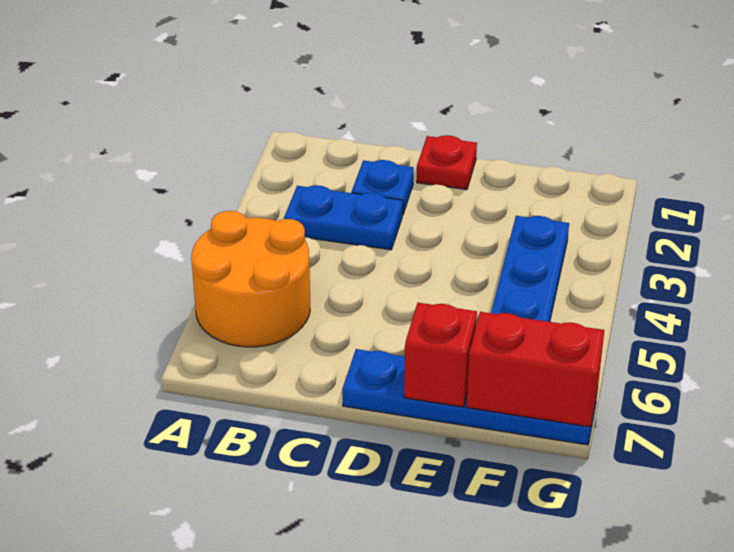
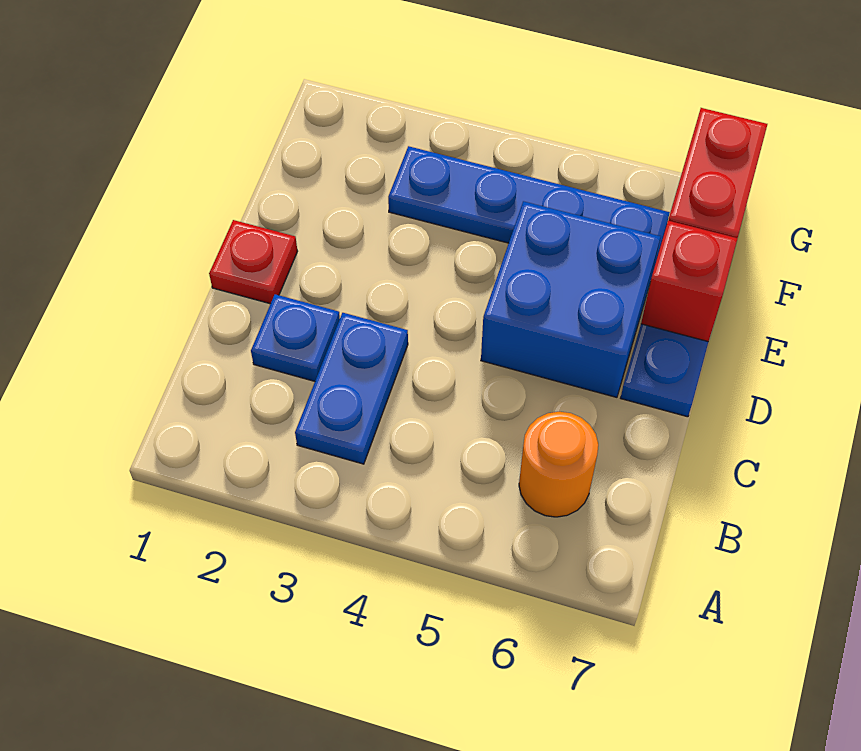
orange 2x2 round brick [191,211,310,347] -> orange 1x1 round brick [519,412,598,517]
none -> blue 2x2 brick [481,201,661,397]

